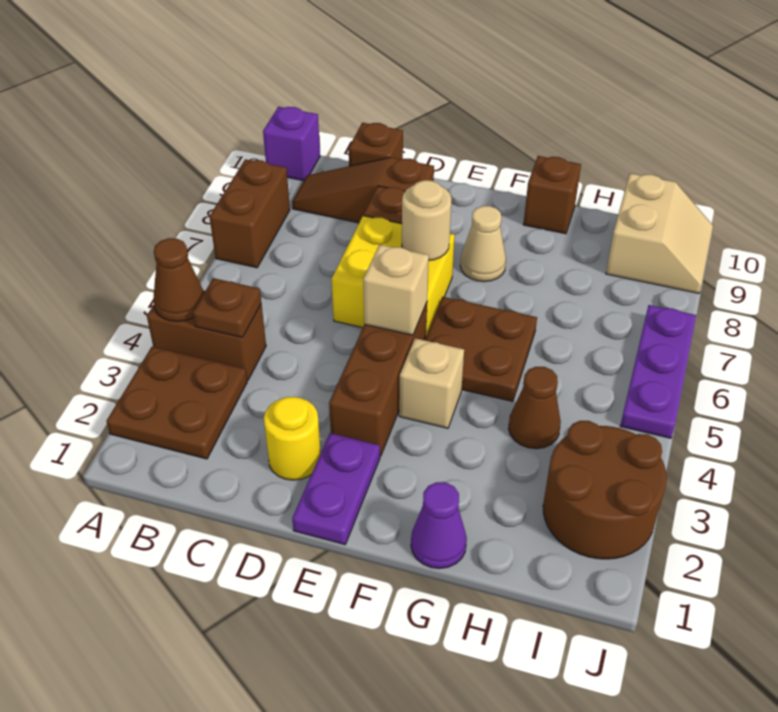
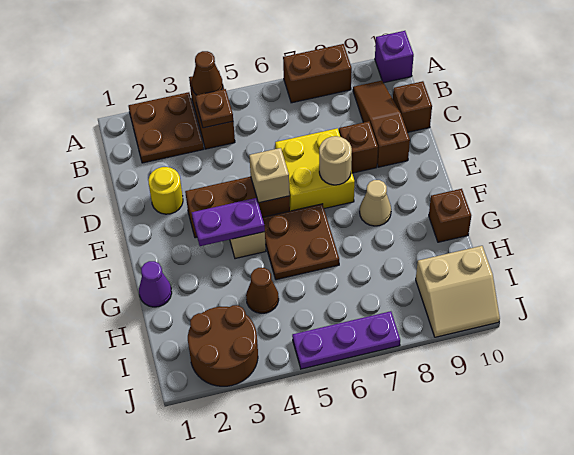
purple 1x2 plate [292,433,380,545] -> purple 1x2 plate moved to [192,198,265,246]

